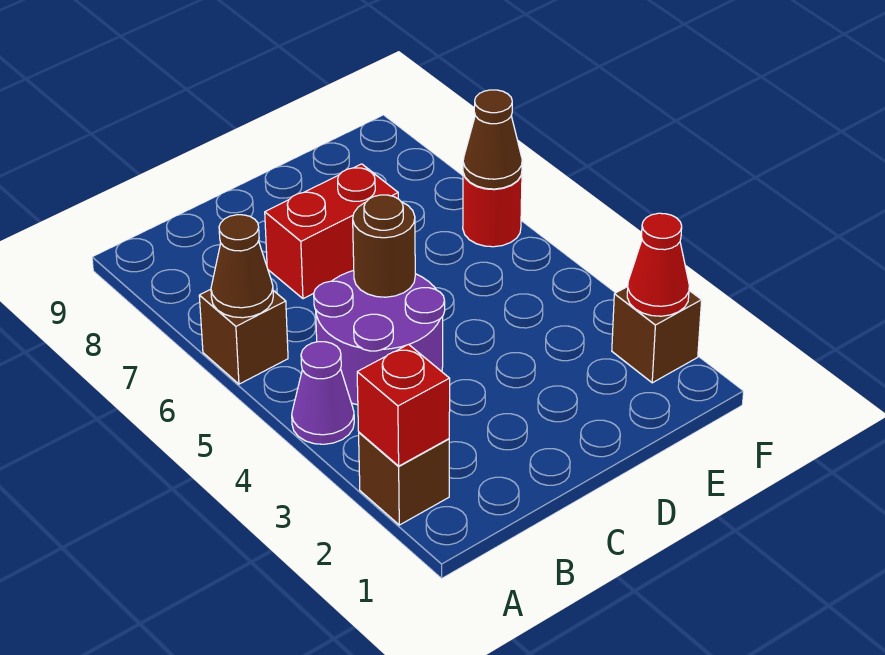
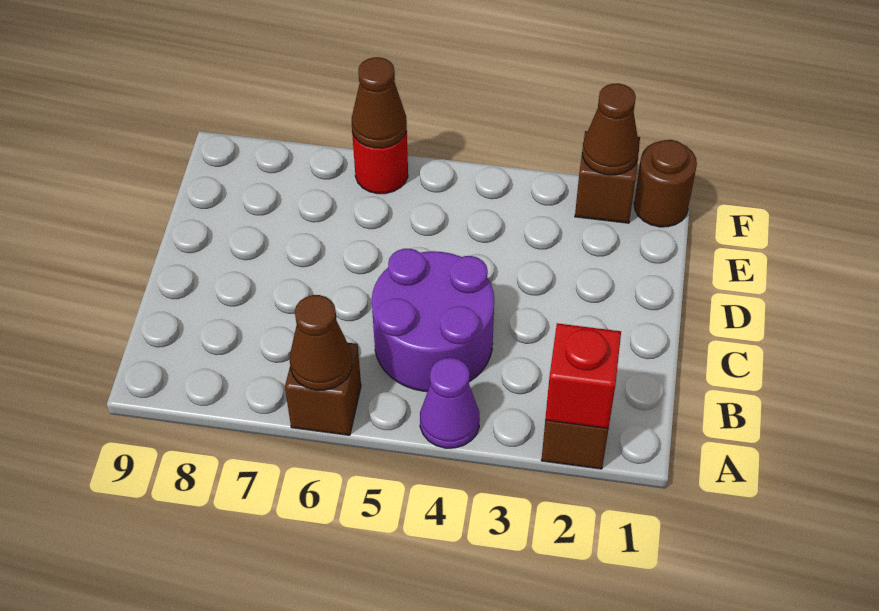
brown 1x1 round brick [353,195,415,297] -> brown 1x1 round brick moved to [634,140,697,227]
red 1x2 brick [265,164,398,299] -> none
red 1x1 cone [627,213,689,316] -> brown 1x1 cone [582,83,639,175]

